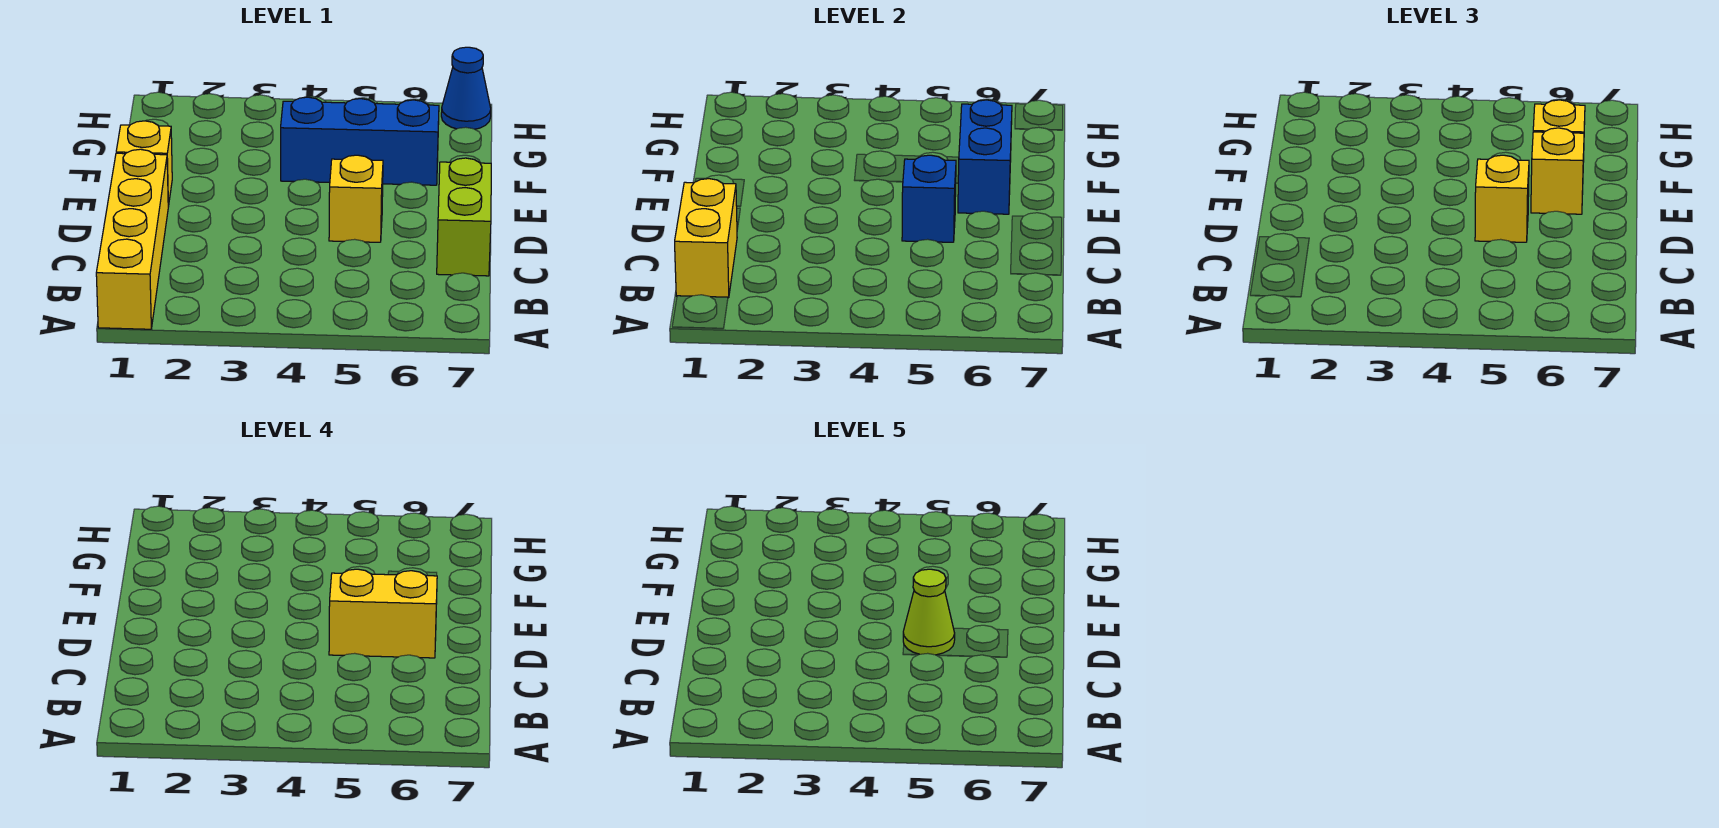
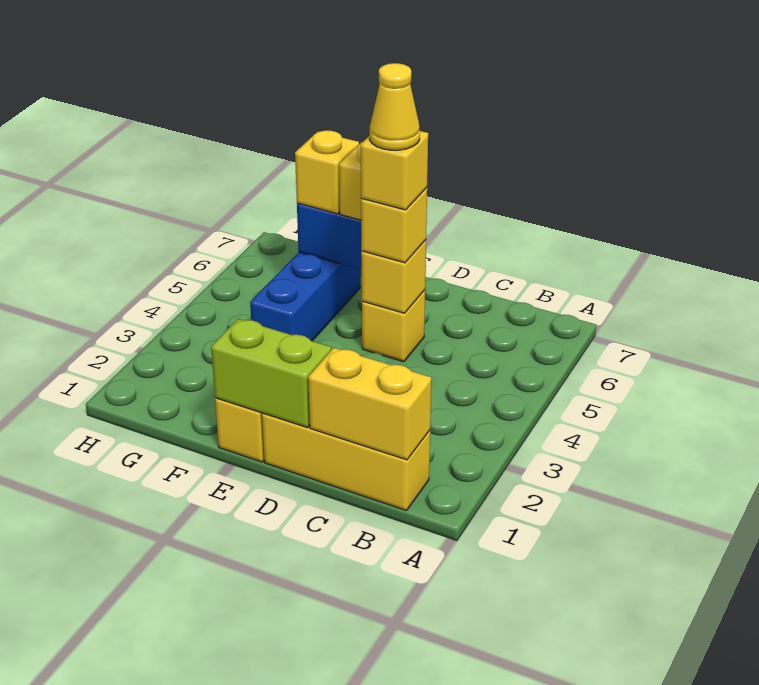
yellow 1x4 brick [96,149,168,329] -> yellow 1x3 brick [262,413,430,511]
lime 1x2 brick [437,158,491,276] -> lime 1x2 brick moved to [211,319,331,428]
blue 1x1 brick [902,155,956,242] -> yellow 1x1 brick [361,240,426,313]
yellow 1x2 brick [329,569,437,658] -> yellow 1x1 brick [361,131,428,210]
lime 1x1 cone [903,569,955,655] -> yellow 1x1 cone [370,63,420,150]
blue 1x1 cone [441,47,491,129] -> none

